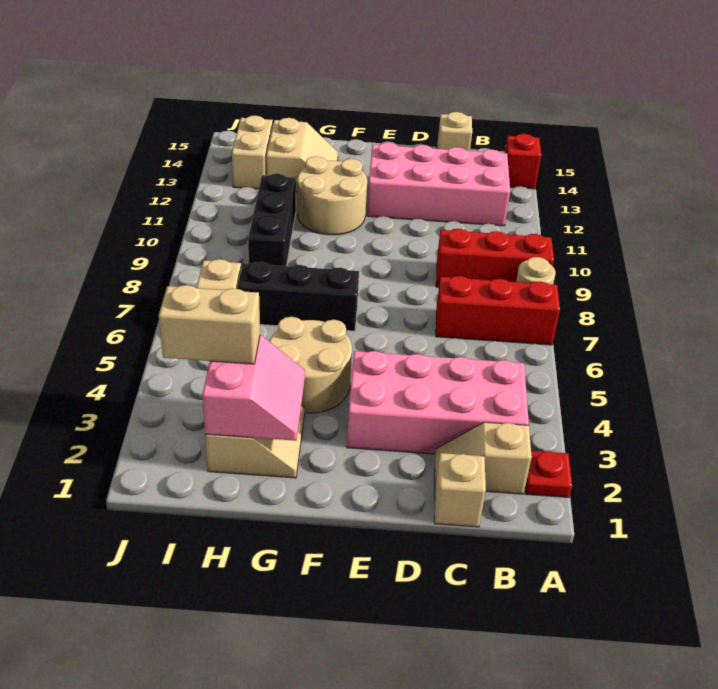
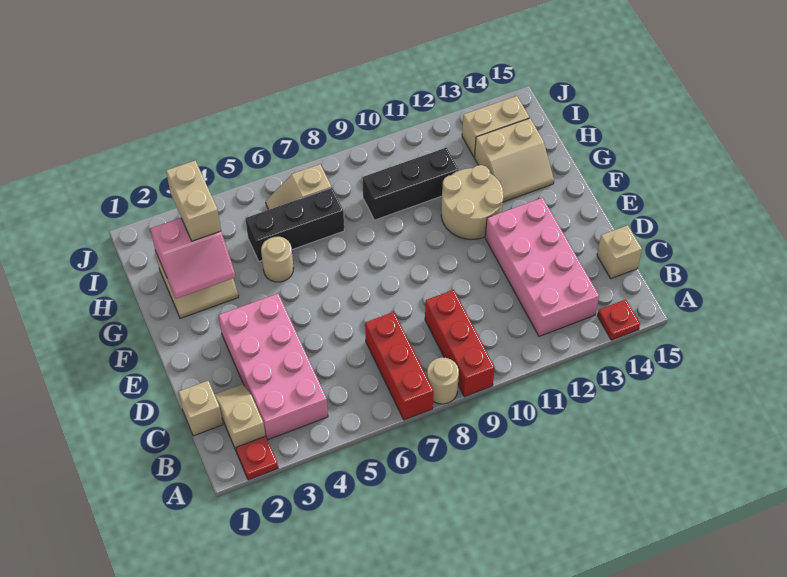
red 1x1 brick [505,134,541,189] -> red 1x1 plate [597,299,640,340]
tan 2x2 round brick [269,317,352,413] -> tan 1x1 round brick [261,236,294,282]
black 1x3 brick [238,262,359,331] -> black 1x3 brick turned to [245,188,344,261]

